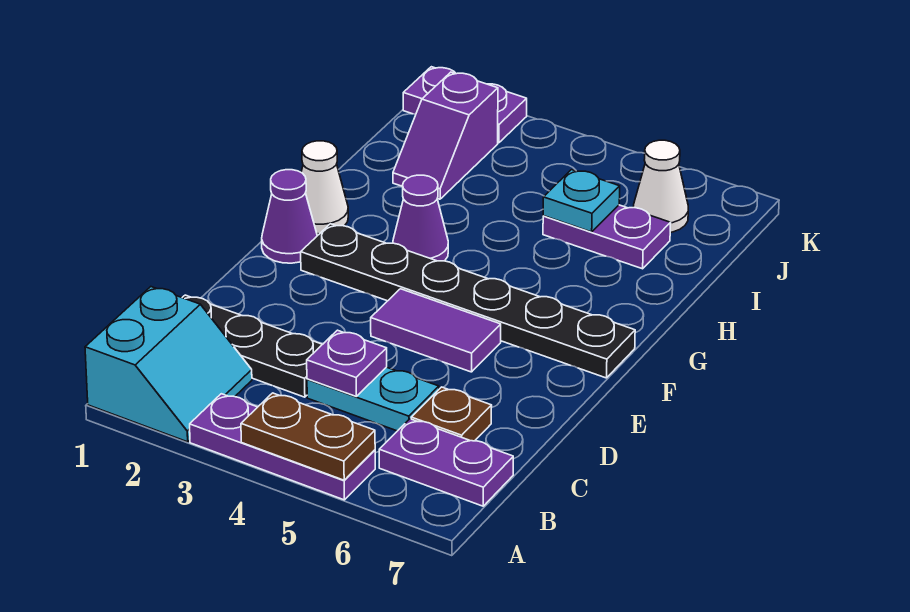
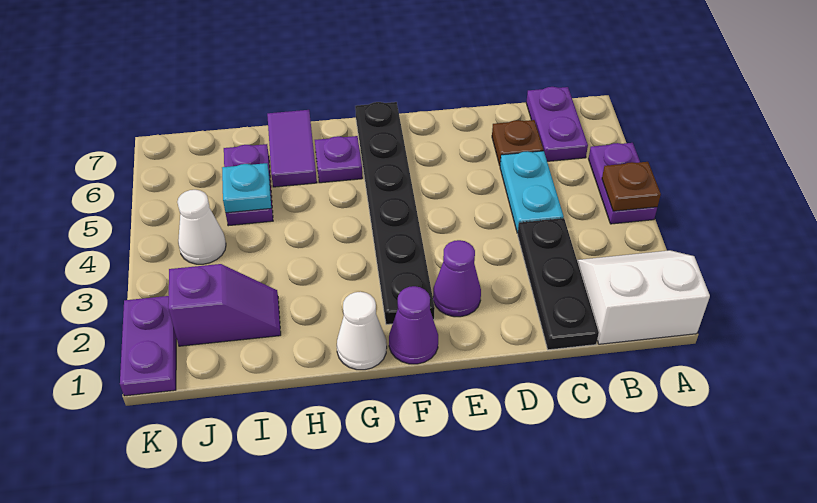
cyan 2x2 slope [85,287,252,442] -> white 2x2 slope [577,250,710,344]
purple 1x3 plate [190,394,375,500] -> purple 1x2 plate [589,143,657,224]
brown 1x2 plate [241,393,375,480] -> brown 1x1 plate [602,162,661,211]
purple 1x1 plate [307,330,387,396] -> purple 1x1 plate moved to [315,136,362,183]
purple 1x2 tile [371,289,501,372] -> purple 1x2 tile moved to [267,110,317,187]
purple 1x1 cone [393,175,448,261] -> purple 1x1 cone moved to [433,240,481,317]
white 1x1 cone [633,140,688,232] -> white 1x1 cone moved to [177,190,226,264]

